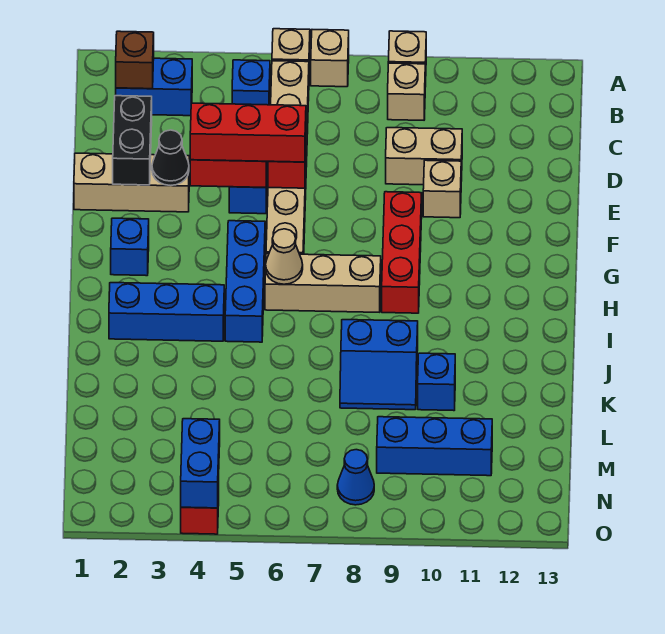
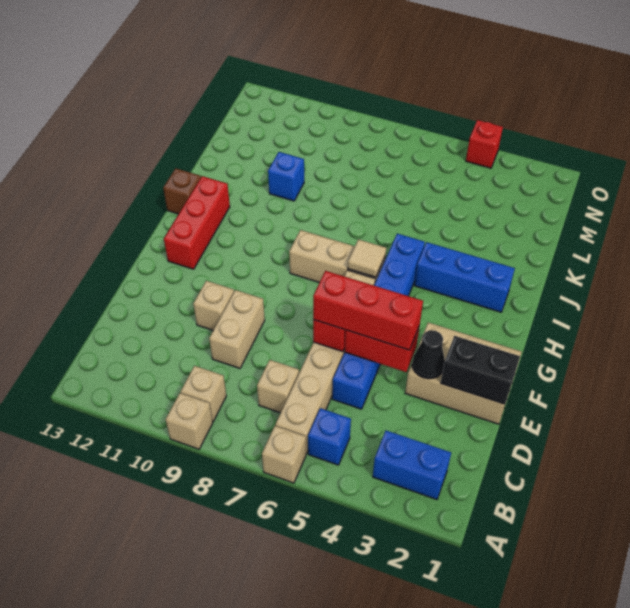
tan 1x1 brick [311,30,349,87] -> tan 1x1 brick moved to [257,360,299,413]
brown 1x1 brick [116,31,154,89] -> brown 1x1 brick moved to [163,168,201,214]
black 1x2 brick [113,96,152,185] -> black 1x2 brick turned to [441,336,520,404]
tan 1x2 brick [386,128,462,185] -> tan 1x2 brick turned to [209,290,265,368]
tan 1x3 brick [74,153,189,212] -> tan 2x3 brick [405,322,522,424]
red 1x3 brick [382,192,422,313] -> red 1x3 brick moved to [164,176,230,269]
blue 1x1 brick [111,218,149,276] -> none
tan 1x1 cone [266,229,303,284] -> tan 1x1 tile [348,239,386,277]
blue 2x2 slope [340,320,418,410] -> none
blue 1x3 brick [377,417,492,476] -> none
blue 1x2 brick [181,419,220,508] -> none
blue 1x1 cone [337,450,374,505] -> none

